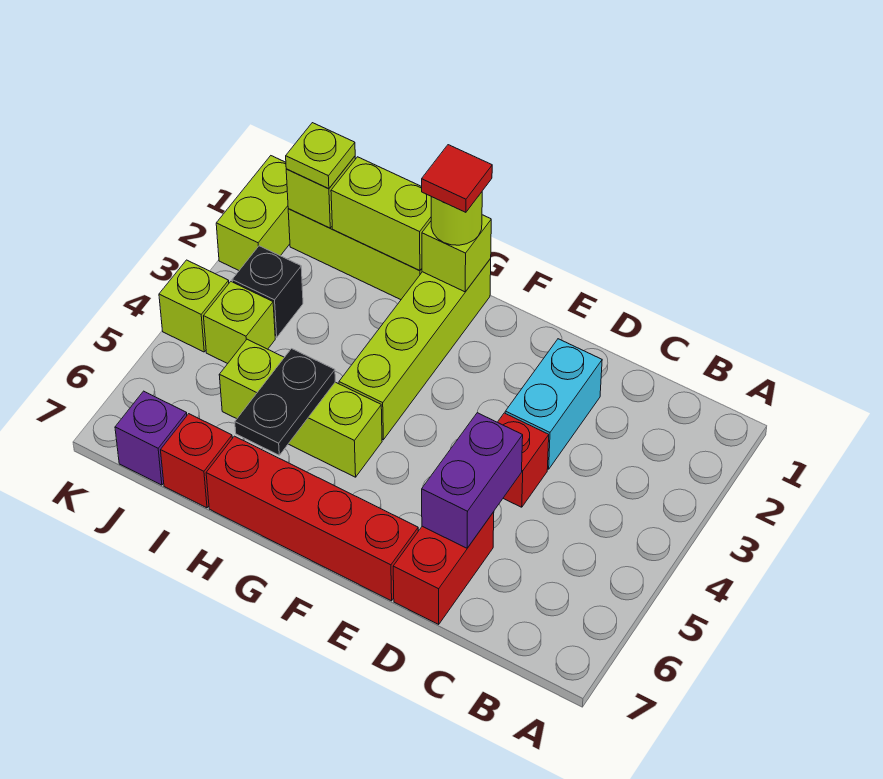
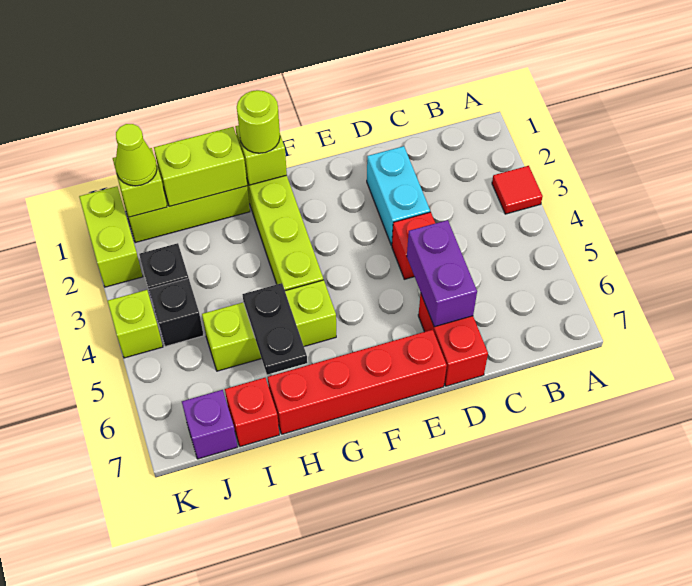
red 1x1 tile [422,145,492,212] -> red 1x1 tile moved to [492,166,543,214]
lime 1x1 plate [286,123,355,189] -> lime 1x1 cone [115,124,157,186]
lime 1x1 brick [204,282,275,364] -> black 1x1 brick [149,278,204,346]

